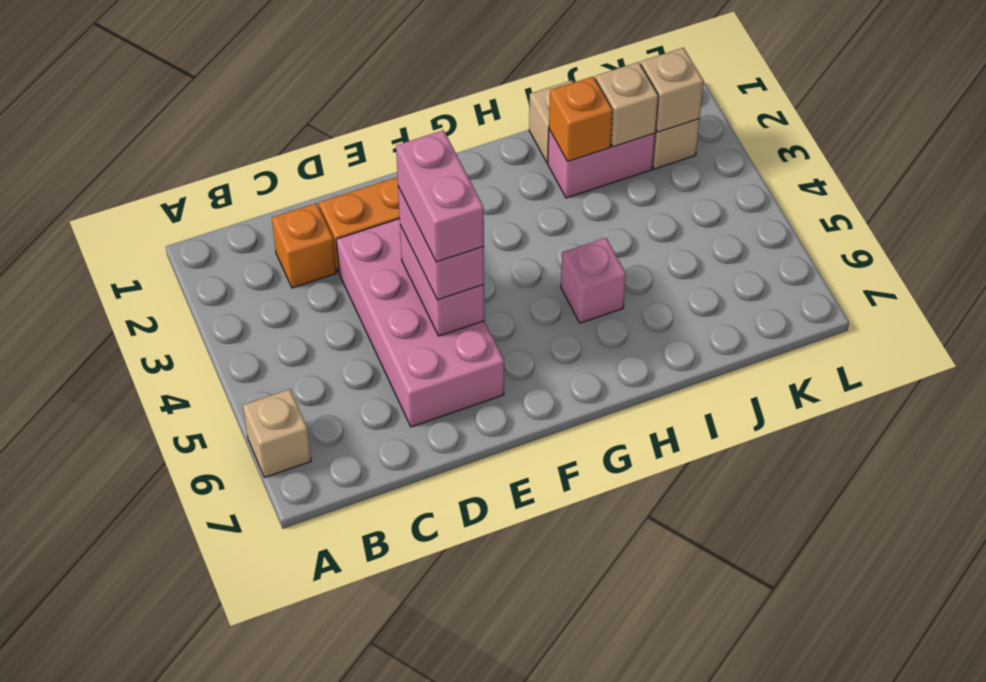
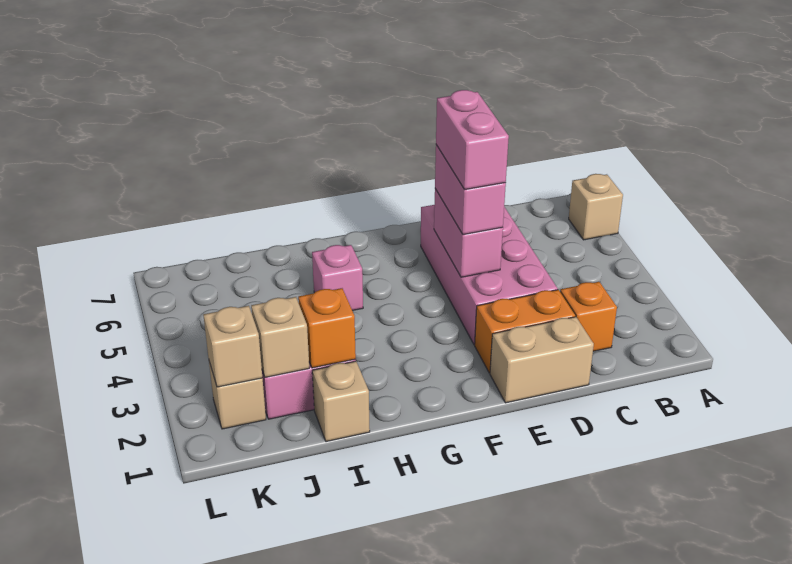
none -> tan 1x2 brick [490,317,594,403]

